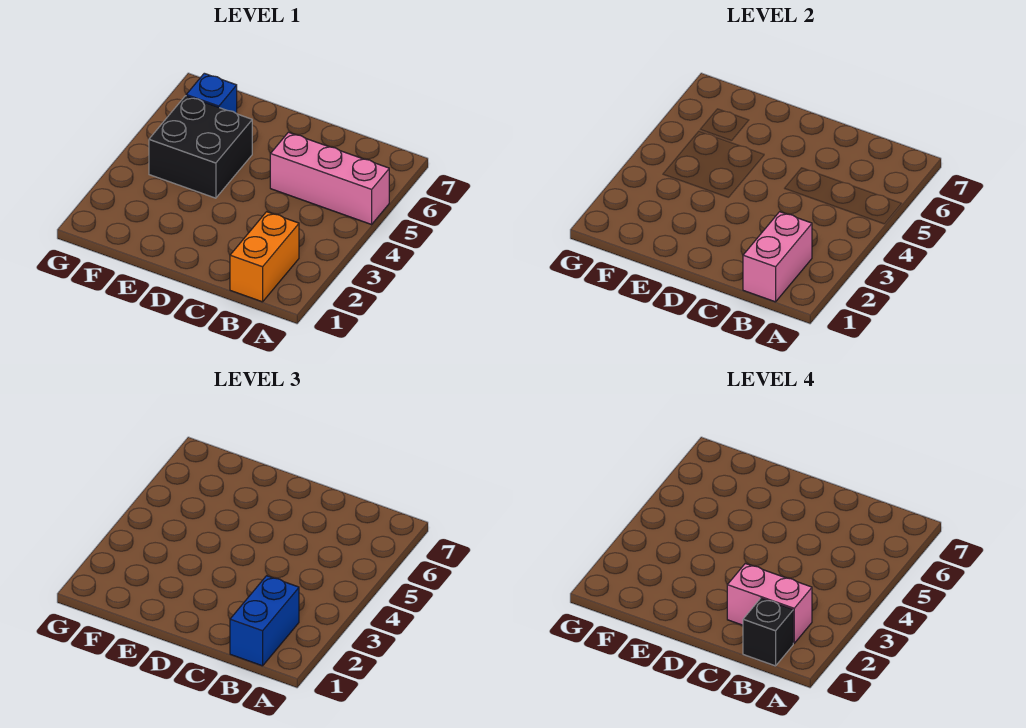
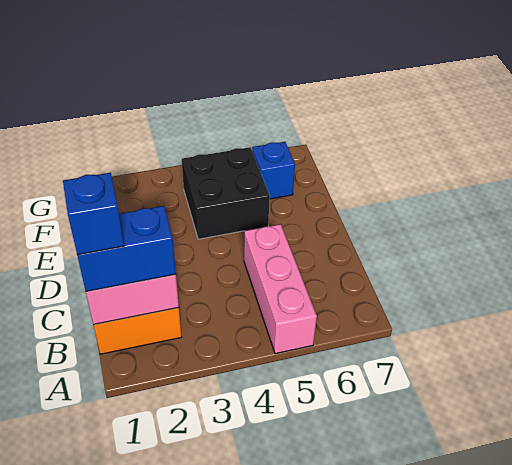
black 1x1 brick [743,598,793,666] -> blue 1x1 brick [63,173,124,255]
pink 1x2 brick [727,563,812,643] -> none

